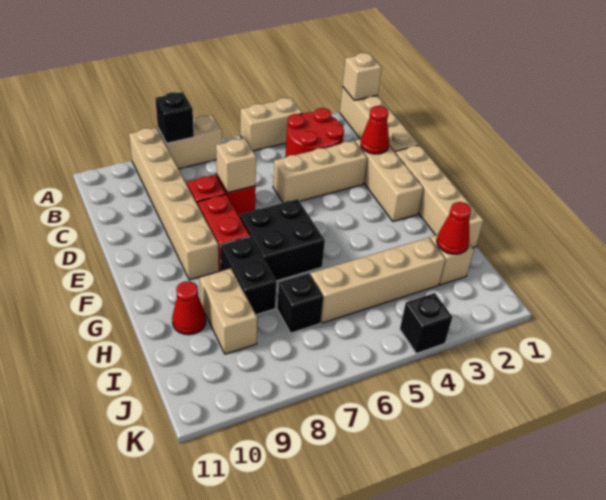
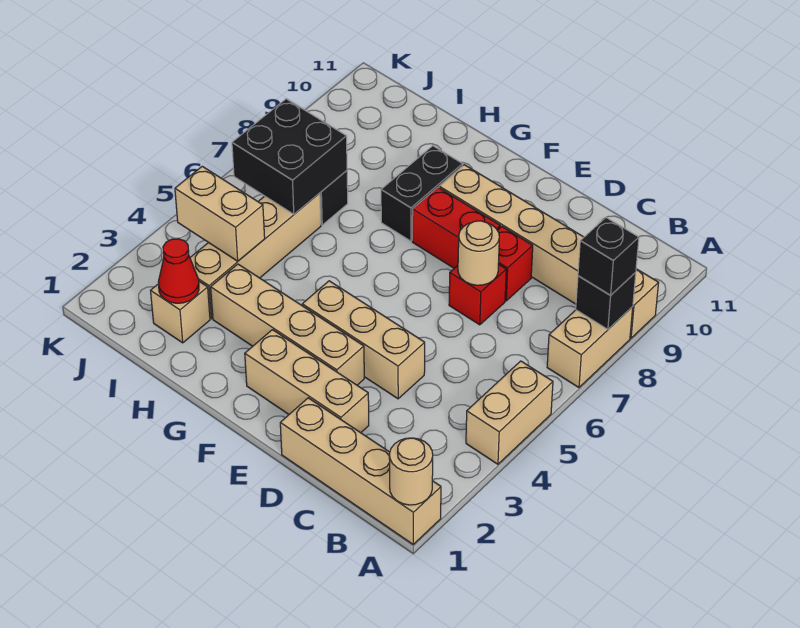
tan 1x1 brick [343,53,382,100] -> tan 1x1 round brick [389,438,433,505]
red 2x2 round brick [286,108,344,157] -> none
red 1x1 cone [361,106,389,154] -> none
tan 1x3 brick [273,141,367,203] -> tan 1x3 brick turned to [302,281,425,399]
tan 1x1 brick [216,138,256,193] -> tan 1x1 round brick [458,221,499,285]
tan 1x4 brick [395,145,484,248] -> tan 1x4 brick moved to [211,264,364,385]
black 2x2 brick [240,199,325,281] -> black 2x2 brick moved to [232,99,347,214]
black 1x2 brick [220,236,276,315] -> black 1x2 brick turned to [381,146,463,241]
tan 1x2 brick [200,268,257,354] -> tan 1x2 brick moved to [175,166,265,261]
red 1x1 cone [172,281,206,335] -> none
black 1x1 brick [400,293,452,353] -> black 1x1 brick moved to [578,218,639,295]

